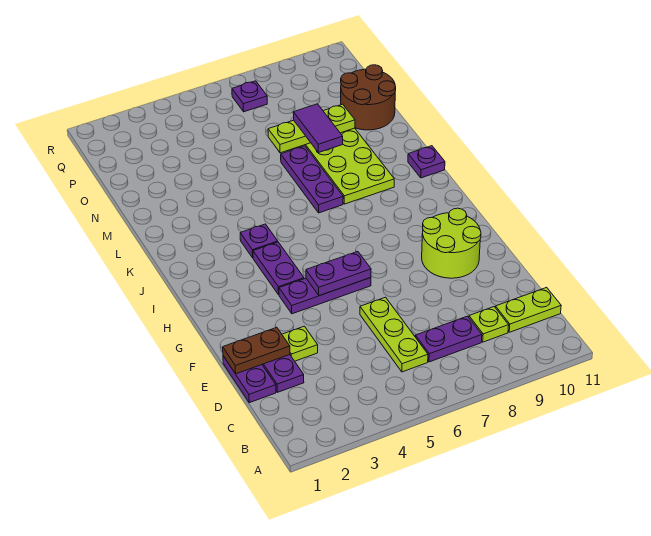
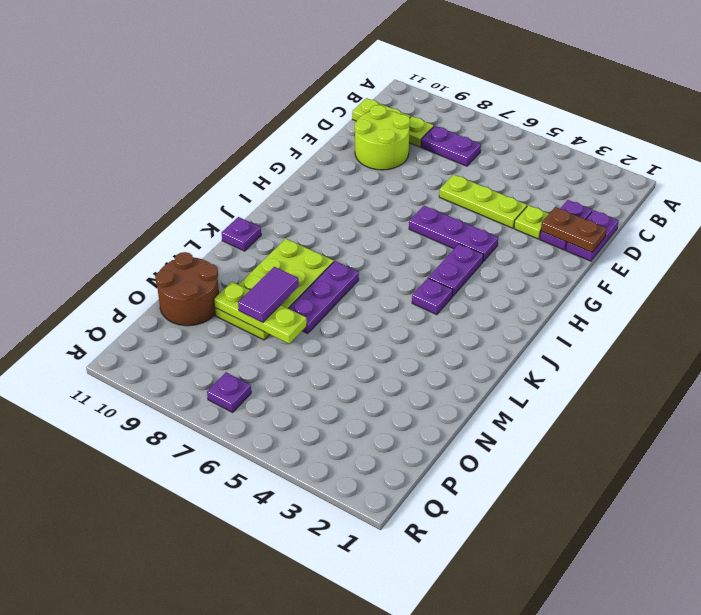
lime 1x3 plate [360,297,428,372] -> lime 1x3 plate turned to [439,174,527,228]
lime 2x2 round brick [422,208,481,278] -> lime 2x2 round brick moved to [355,105,410,170]
purple 1x2 plate [306,252,371,296] -> none

